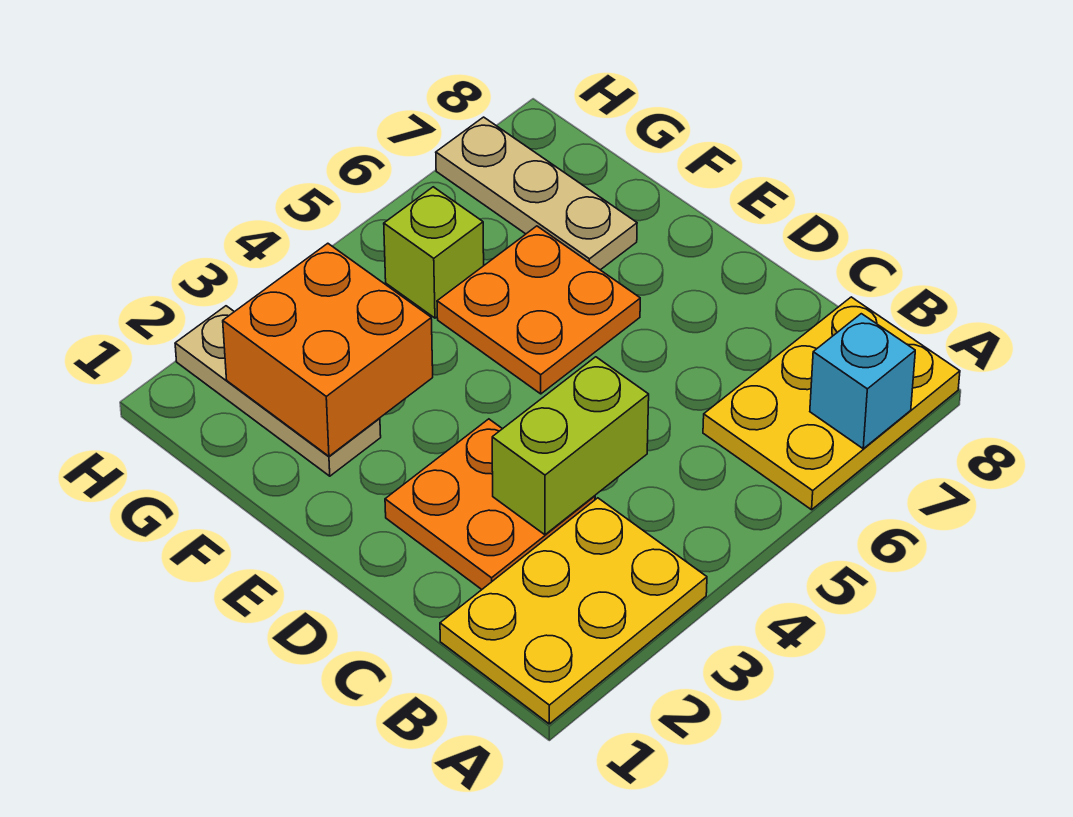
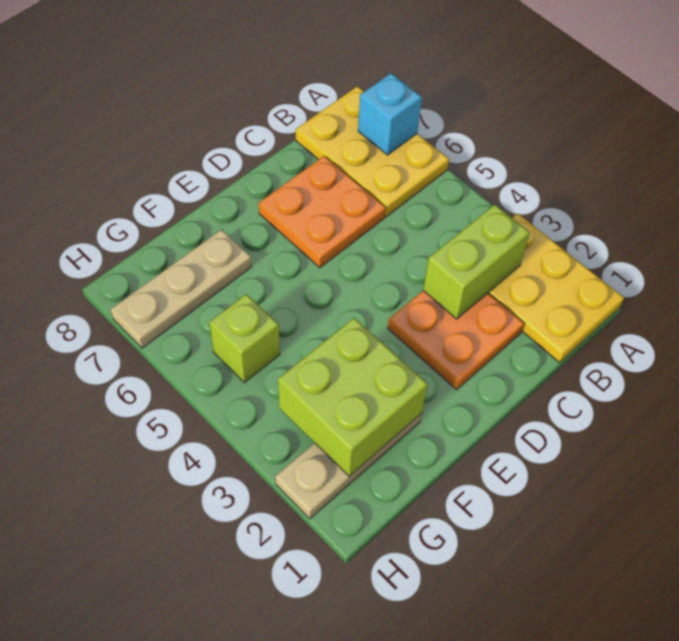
lime 1x2 brick [492,357,649,535] -> lime 1x2 brick turned to [423,205,530,319]
orange 2x2 plate [437,226,640,394] -> orange 2x2 plate moved to [259,156,386,268]
orange 2x2 brick [223,243,433,456] -> lime 2x2 brick [278,318,428,476]

